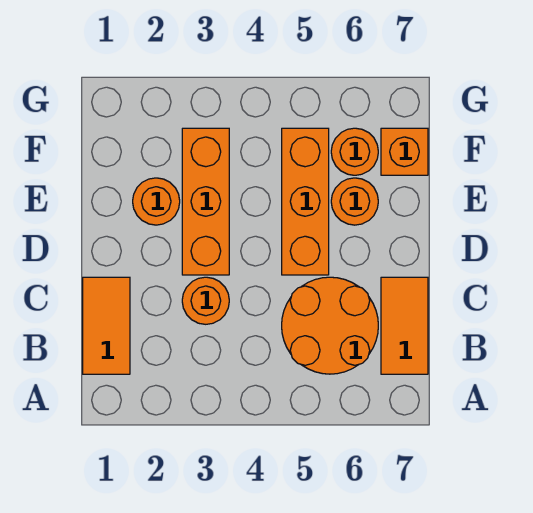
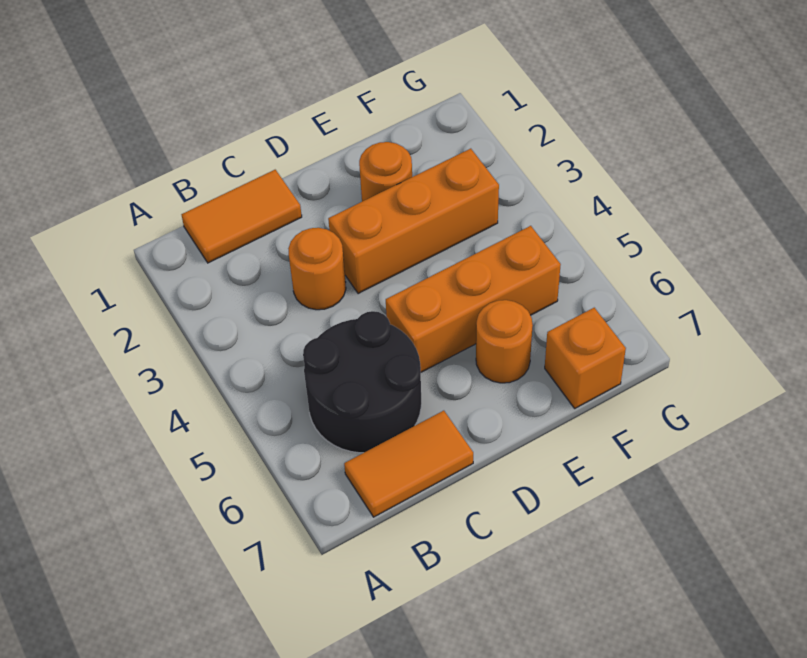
orange 2x2 round brick [282,277,378,374] -> black 2x2 round brick [303,311,421,453]
orange 1x1 round brick [331,128,378,175] -> none

